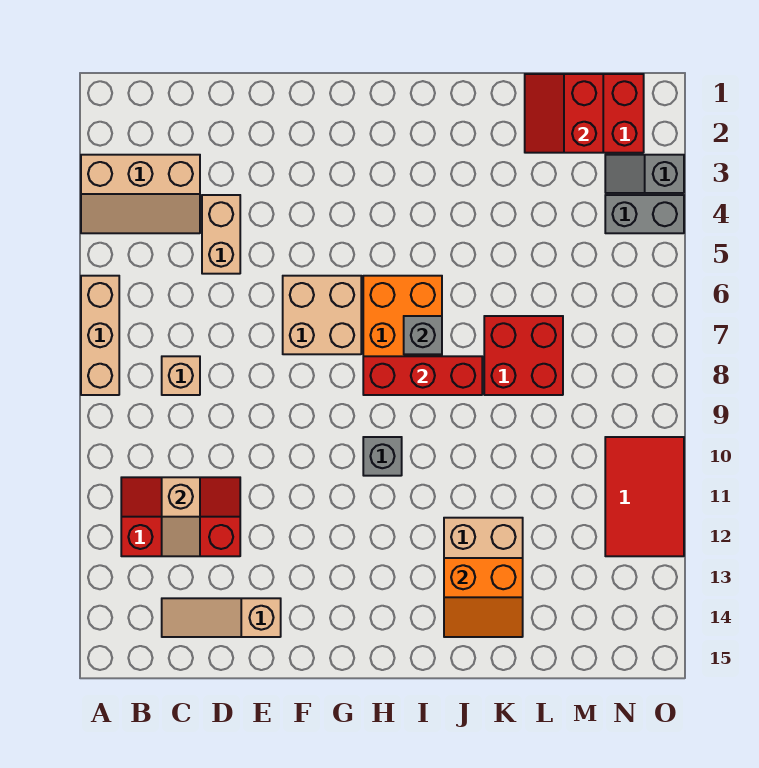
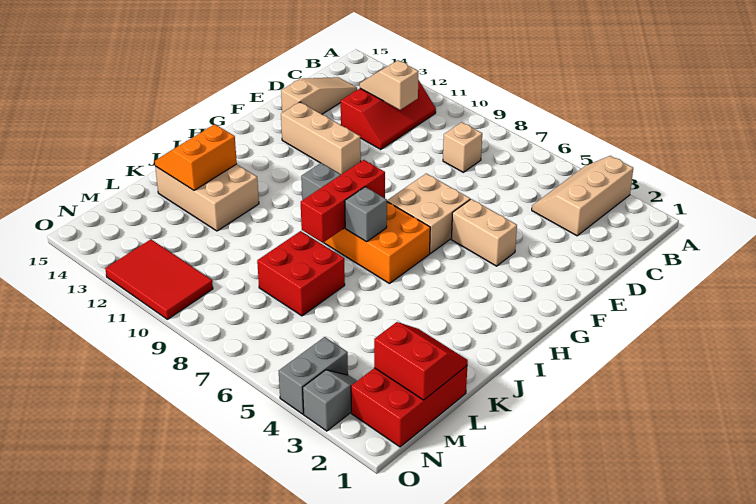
tan 1x3 brick [81,276,119,395] -> tan 1x3 brick moved to [281,102,361,174]
tan 1x2 brick [202,195,240,274] -> tan 1x2 brick moved to [451,199,517,266]

